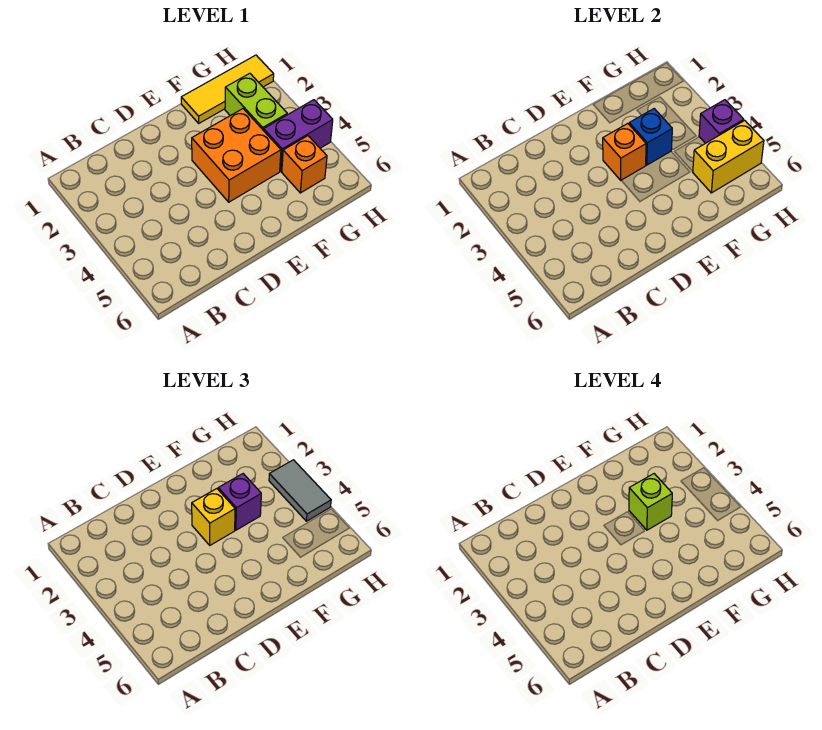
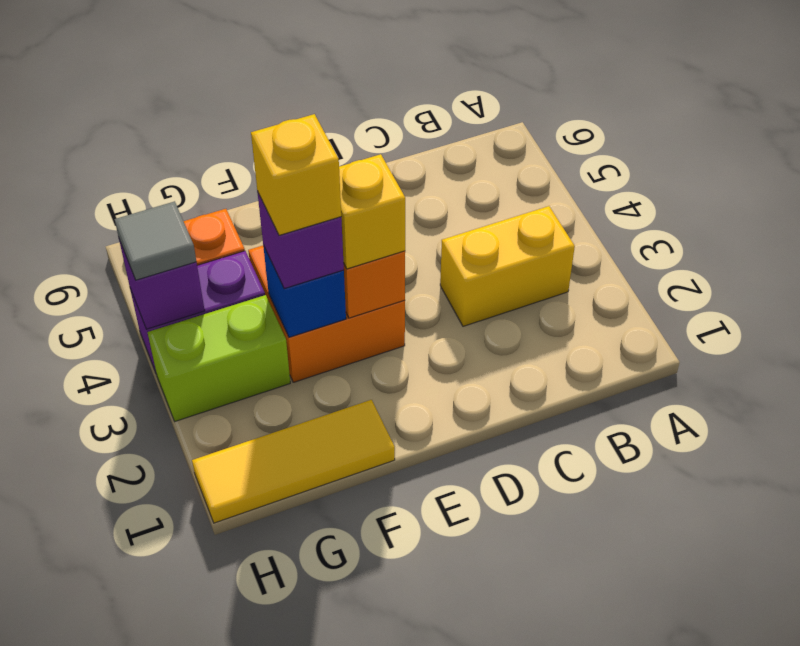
lime 1x1 brick [629,474,672,530] -> yellow 1x1 brick [251,114,341,235]
lime 1x2 brick [225,73,287,131] -> lime 1x2 brick turned to [148,295,290,421]
yellow 1x2 brick [693,121,764,193] -> yellow 1x2 brick moved to [440,206,575,326]
grey 1x2 tile [269,460,331,521] -> grey 1x1 tile [115,201,196,280]

